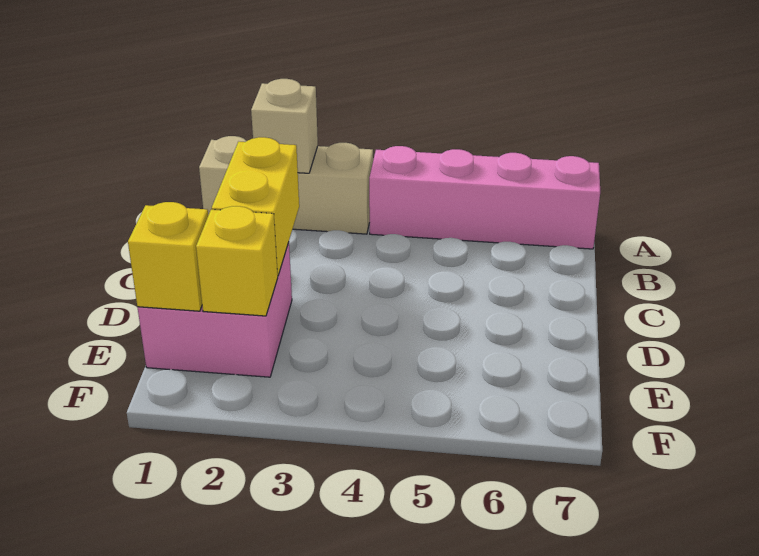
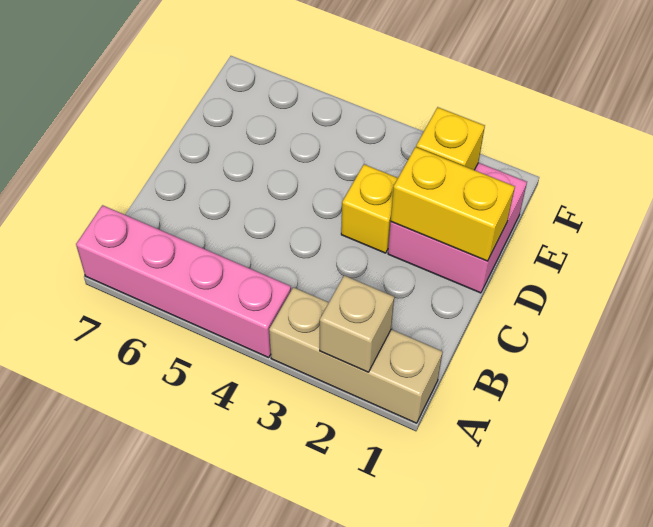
yellow 1x2 brick [212,137,299,275] -> yellow 1x2 brick turned to [391,147,515,261]
yellow 1x1 brick [128,202,208,311] -> yellow 1x1 brick moved to [341,164,398,253]

